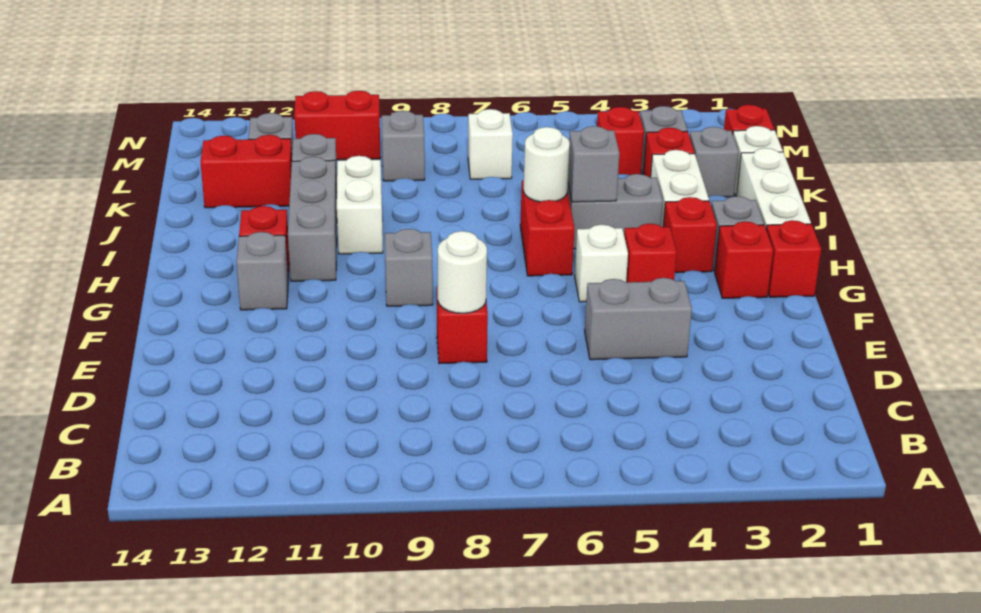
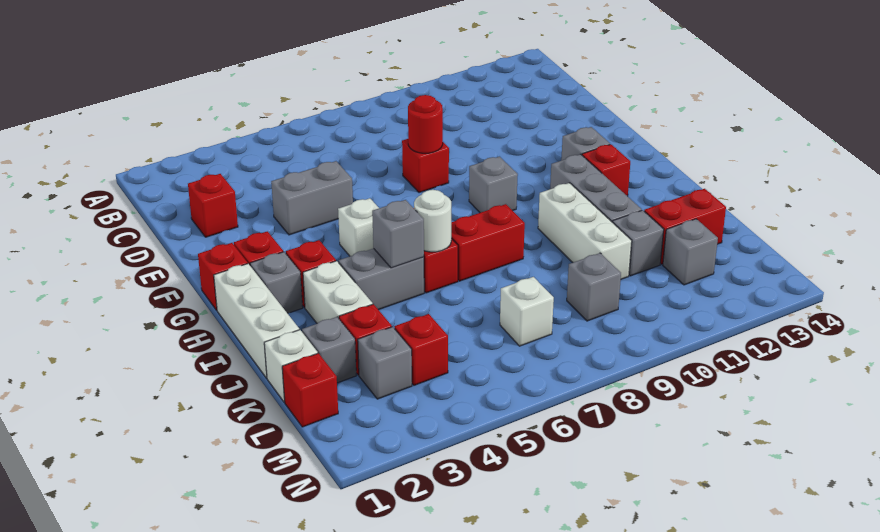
white 1x1 round brick [438,231,487,313] -> red 1x1 round brick [408,95,443,153]
red 1x1 brick [624,223,677,282] -> red 1x1 brick moved to [188,174,238,237]
white 1x2 brick [337,156,383,254] -> white 1x3 brick [538,183,632,279]
red 1x2 brick [294,91,381,160] -> red 1x2 brick moved to [451,204,525,281]

